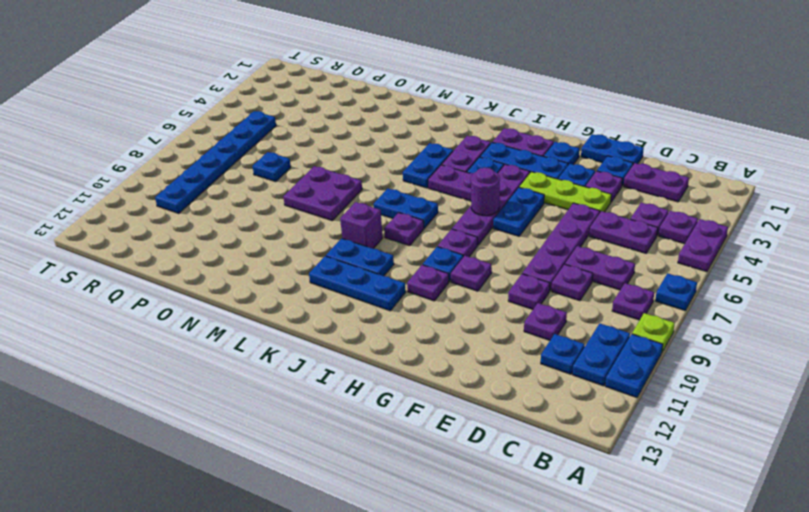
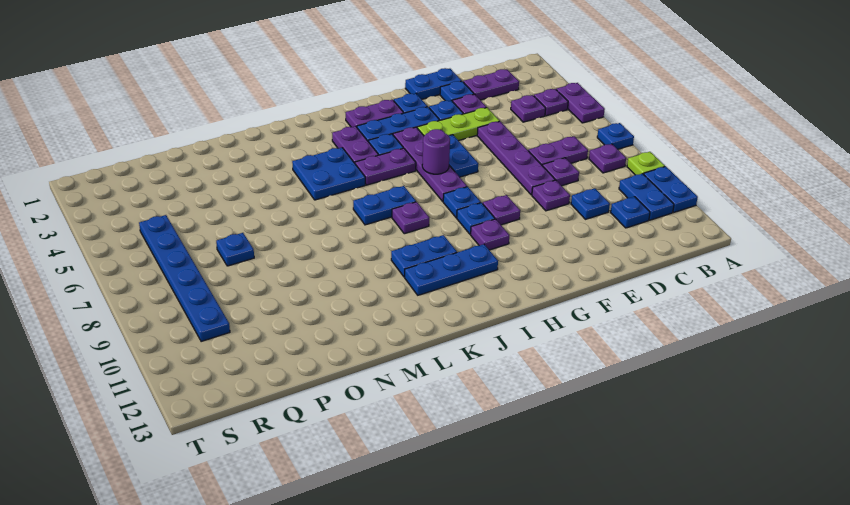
purple 1x2 plate [589,211,658,253] -> none
purple 1x1 plate [524,303,567,340] -> blue 1x1 plate [571,188,610,219]
purple 1x1 plate [438,229,478,257] -> blue 1x1 plate [443,187,481,218]
blue 1x2 plate [403,143,453,188] -> blue 2x2 plate [292,148,365,200]
purple 1x1 brick [340,202,383,249] -> none
purple 2x2 plate [283,166,362,220] -> none

